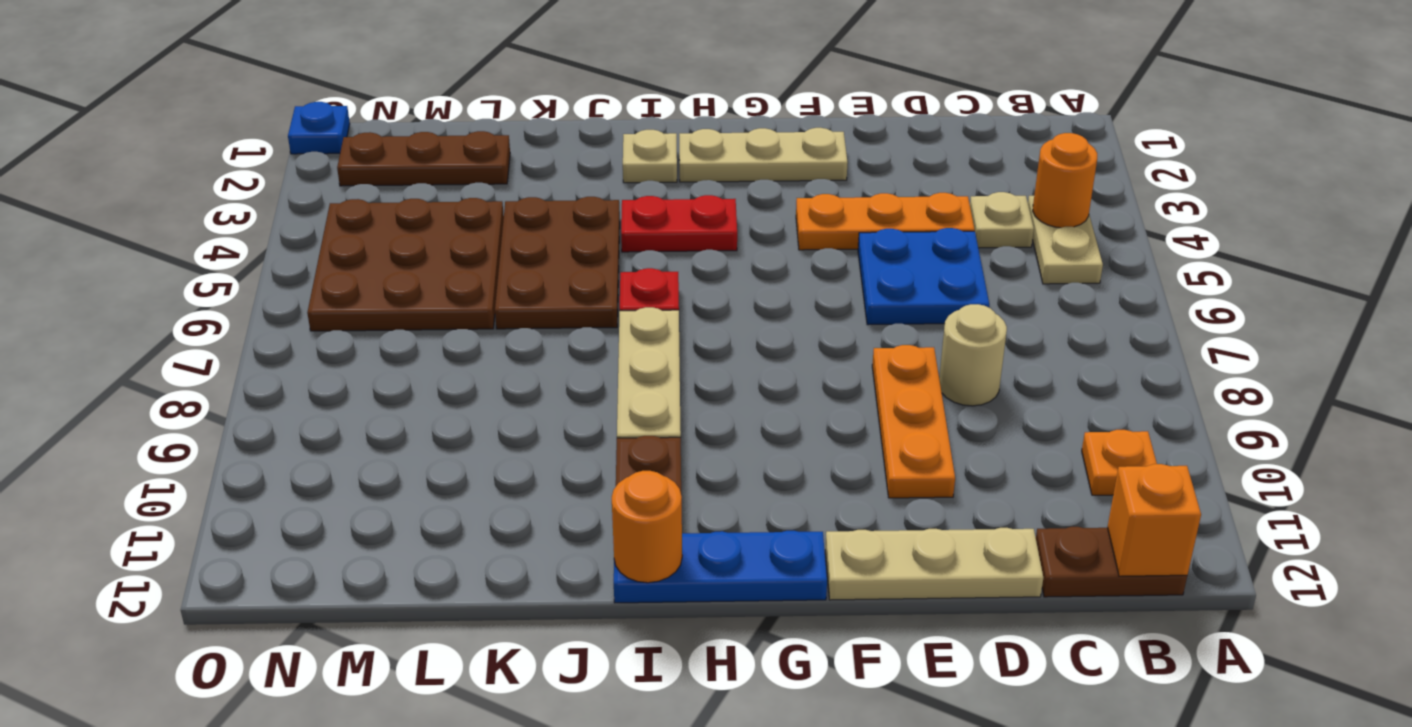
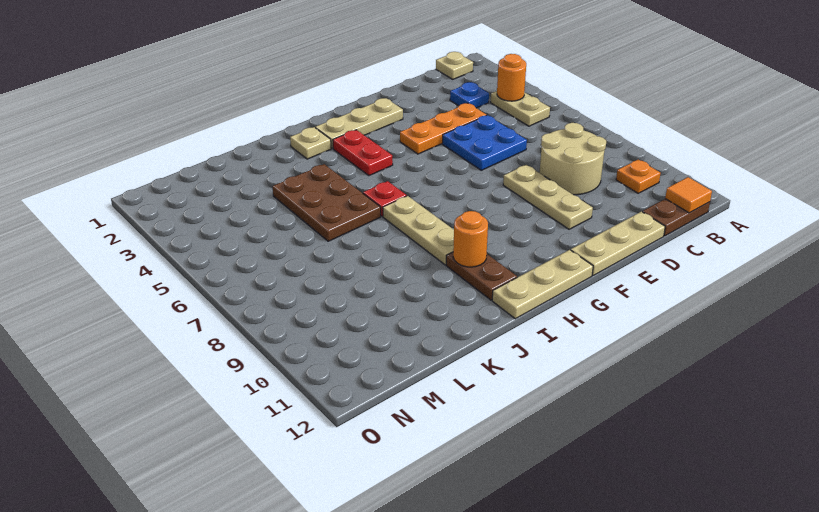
orange 1x1 brick [1107,464,1201,576] -> orange 1x1 tile [665,177,712,213]
tan 1x1 plate [970,192,1034,248] -> tan 1x1 plate moved to [436,52,473,79]
tan 1x1 round brick [939,304,1007,406] -> tan 2x2 round brick [540,123,606,195]
orange 1x3 plate [872,345,955,498] -> tan 1x3 plate [503,165,593,229]
blue 1x3 plate [614,531,827,603] -> tan 1x3 plate [492,250,593,319]
red 1x2 plate [621,195,737,252] -> red 1x2 plate turned to [333,130,393,176]
orange 1x1 round brick [612,471,682,583] -> orange 1x1 round brick moved to [453,211,488,267]
brown 1x3 plate [337,131,510,186] -> none
brown 3x3 plate [307,198,504,331] -> none
blue 1x1 plate [288,102,350,154] -> blue 1x1 plate moved to [450,82,489,108]

